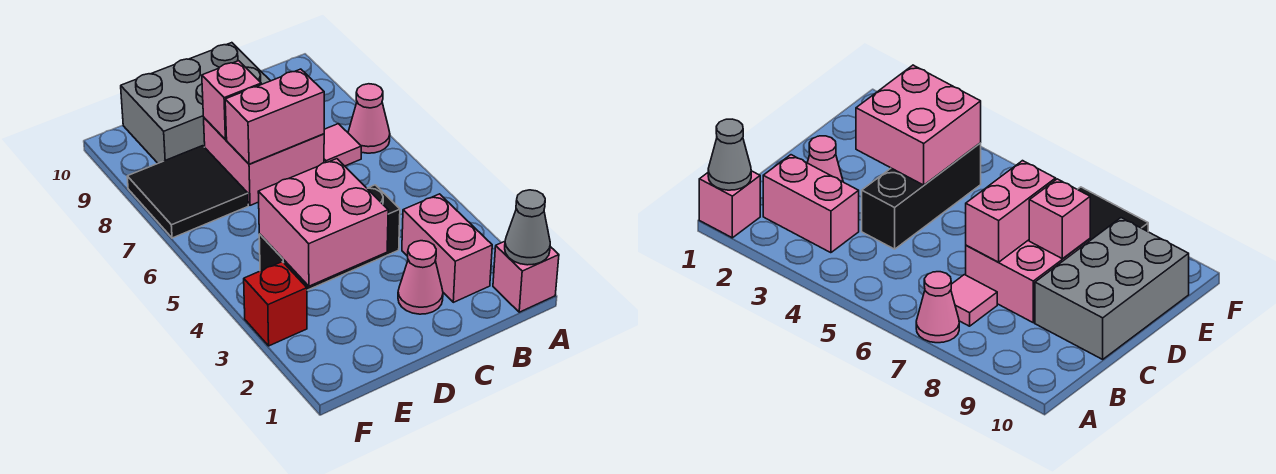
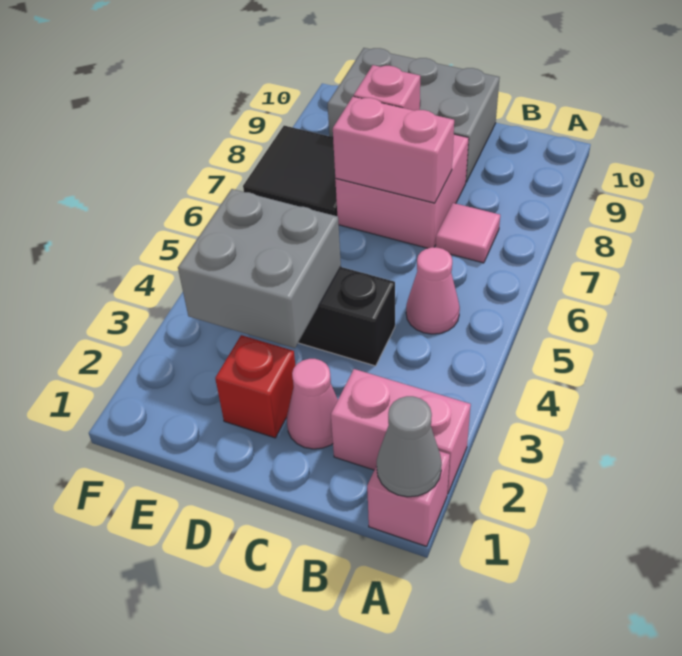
pink 1x1 cone [348,84,390,153] -> pink 1x1 cone moved to [406,247,460,334]
pink 1x2 brick [402,194,492,302] -> pink 1x2 brick turned to [331,369,471,494]
pink 2x2 brick [258,159,388,286] -> grey 2x2 brick [178,189,341,348]
red 1x1 brick [244,262,307,346] -> red 1x1 brick moved to [215,335,295,438]

